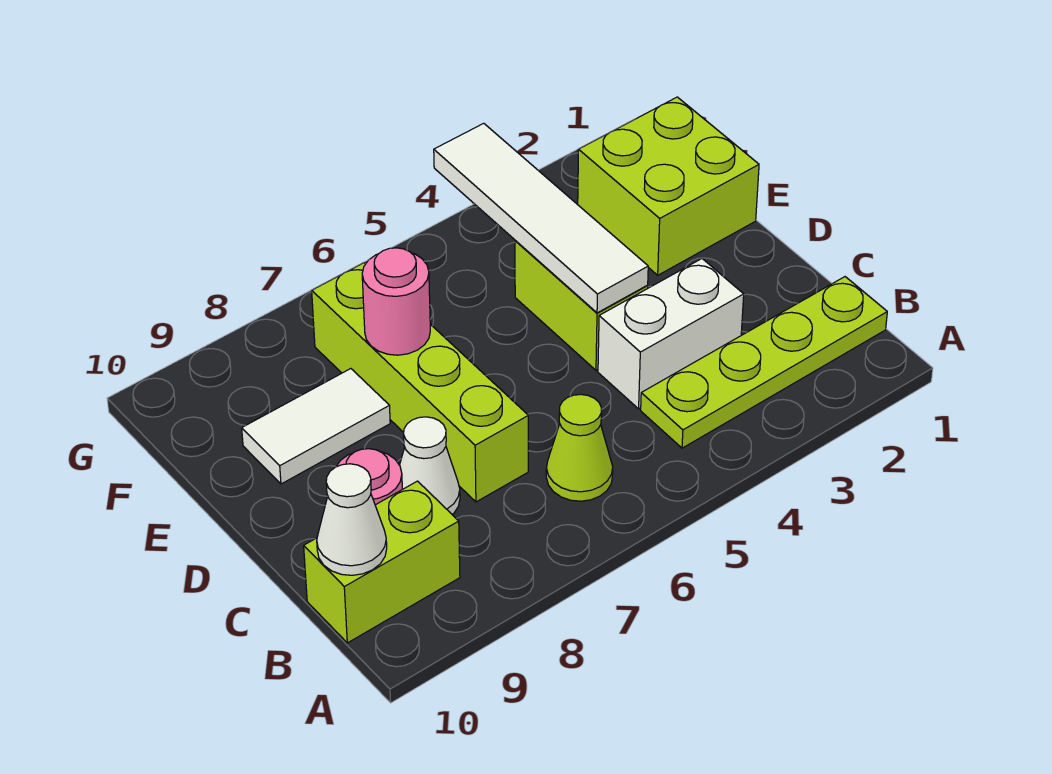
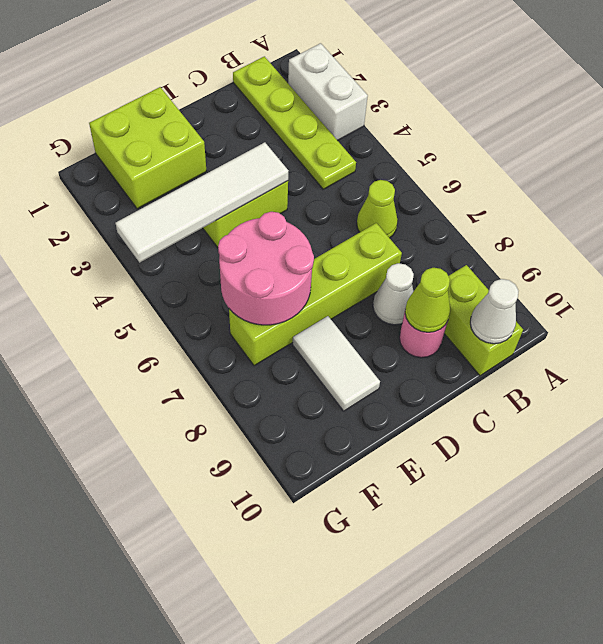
white 1x2 brick [598,259,744,409] -> white 1x2 brick moved to [288,43,368,140]
none -> lime 1x1 cone [405,268,450,332]
pink 1x1 round brick [362,248,430,355] -> pink 2x2 round brick [218,212,314,325]

